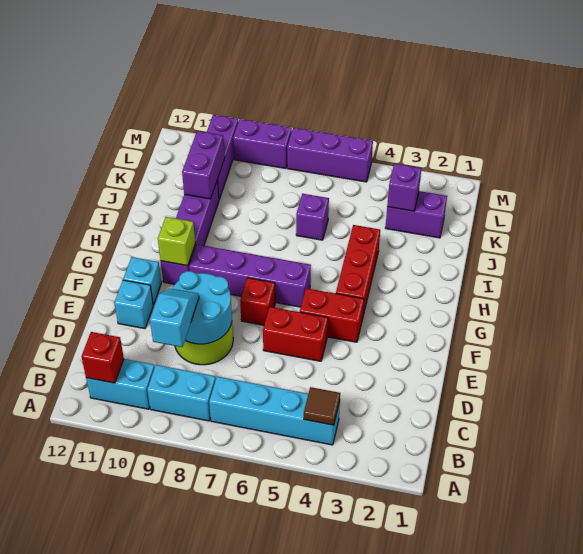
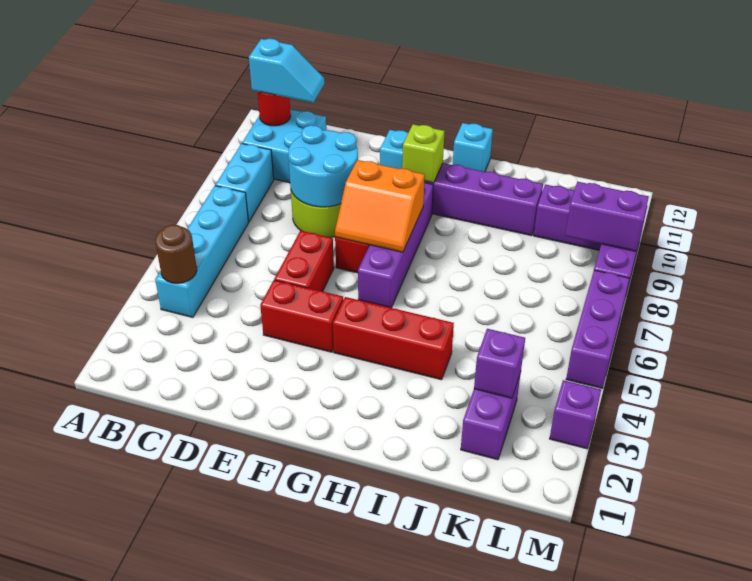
brown 1x1 tile [304,387,340,425] -> brown 1x1 round brick [155,225,197,283]
cyan 1x2 brick [86,359,155,409] -> cyan 2x2 brick [242,109,326,183]
red 1x1 brick [81,332,124,383] -> red 1x1 round brick [257,91,291,126]
cyan 1x2 slope [150,288,199,347] -> cyan 1x2 slope moved to [249,39,325,103]
cyan 1x1 brick [114,280,153,329] -> cyan 1x1 brick moved to [453,123,493,172]
red 1x2 brick [300,288,364,342] -> red 1x2 brick turned to [260,280,343,352]
none -> orange 2x2 slope [335,160,425,252]
purple 1x1 brick [296,194,329,240] -> purple 1x1 brick moved to [550,380,601,449]
purple 1x2 brick [182,131,225,199] -> purple 1x2 brick moved to [565,182,649,251]

